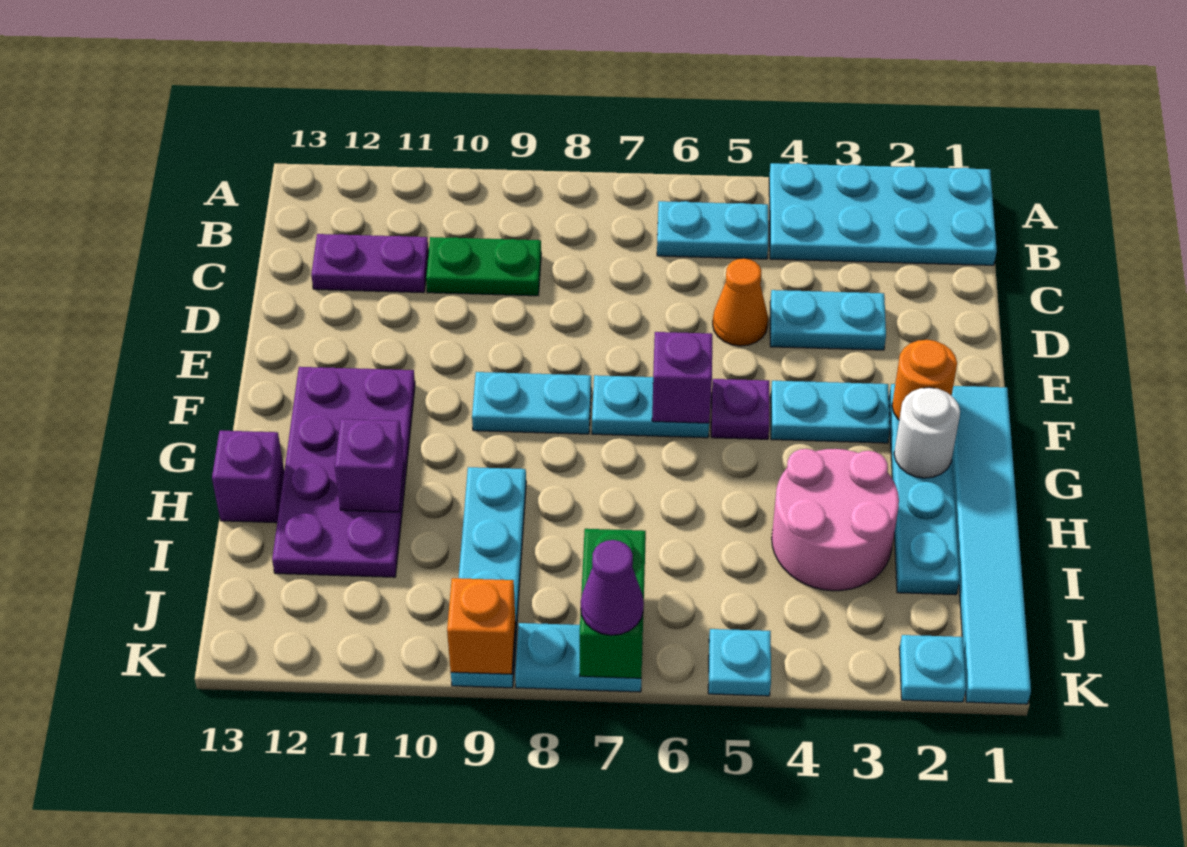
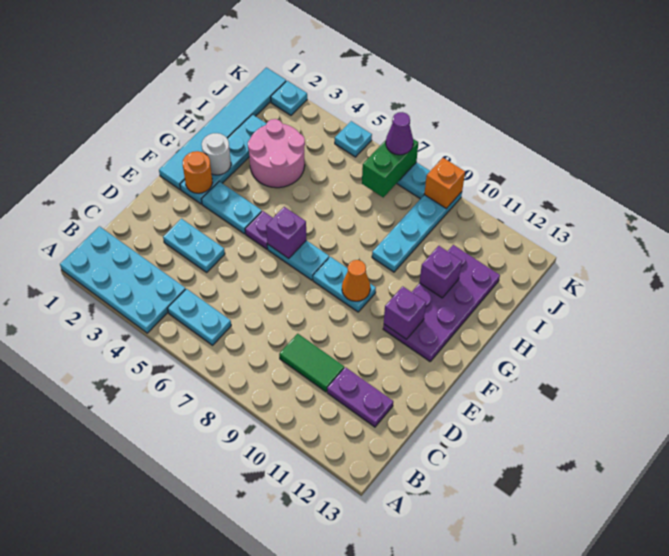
green 1x2 plate [426,237,541,296] -> green 1x2 tile [279,334,344,392]
orange 1x1 cone [713,258,768,346] -> orange 1x1 cone moved to [342,260,370,301]
purple 1x1 brick [212,431,284,523] -> purple 1x1 brick moved to [384,286,426,339]

